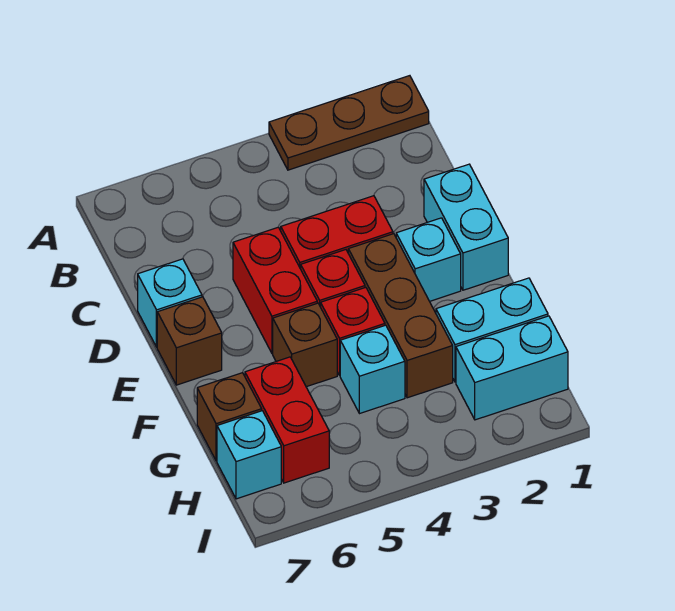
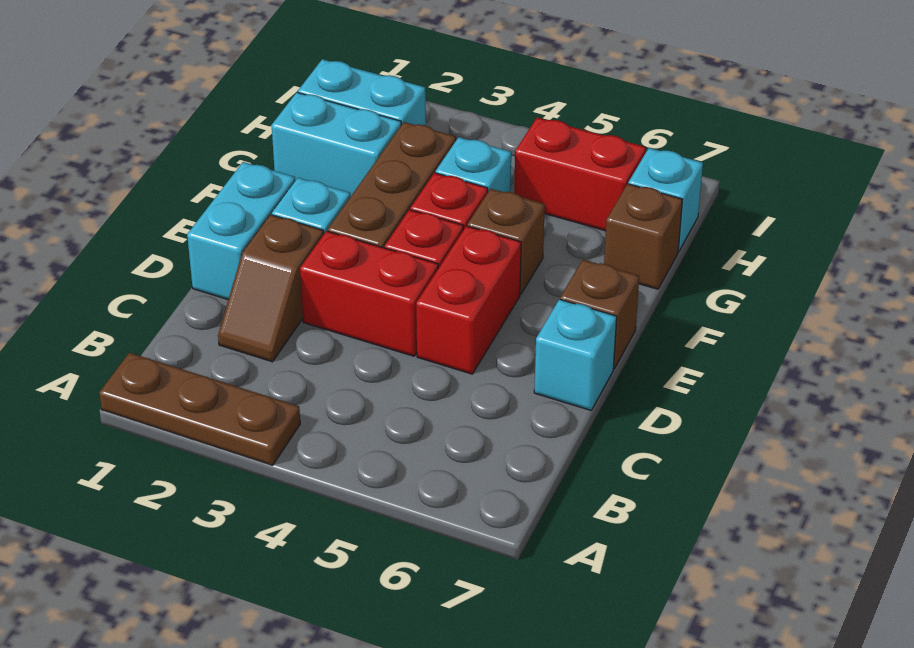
none -> brown 1x2 slope [218,215,324,362]
red 1x2 brick [245,357,329,483] -> red 1x2 brick turned to [514,118,646,231]

